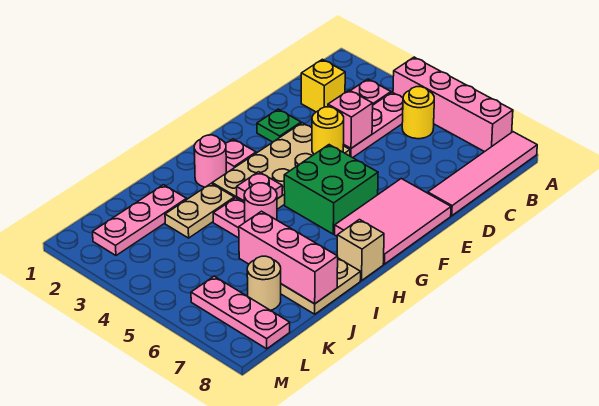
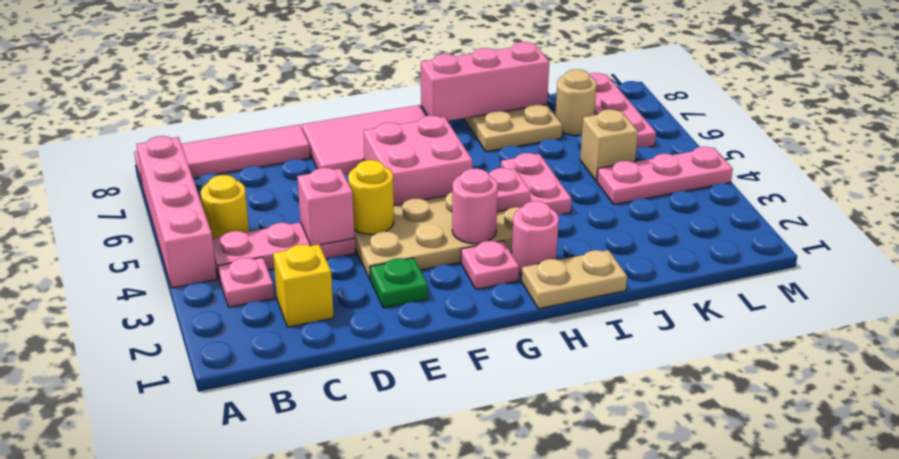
green 2x2 brick [284,145,378,234] -> pink 2x2 brick [363,116,472,205]
tan 1x1 brick [337,220,384,281] -> tan 1x1 brick moved to [580,109,638,181]
tan 1x2 plate [165,184,234,238] -> tan 1x2 plate moved to [522,250,627,309]
pink 1x1 round brick [244,183,277,222] -> pink 1x1 round brick moved to [452,169,498,244]
pink 1x3 plate [93,185,187,255] -> pink 1x3 plate moved to [597,147,733,204]
pink 1x3 brick [239,211,338,304] -> pink 1x3 brick turned to [421,42,549,121]

